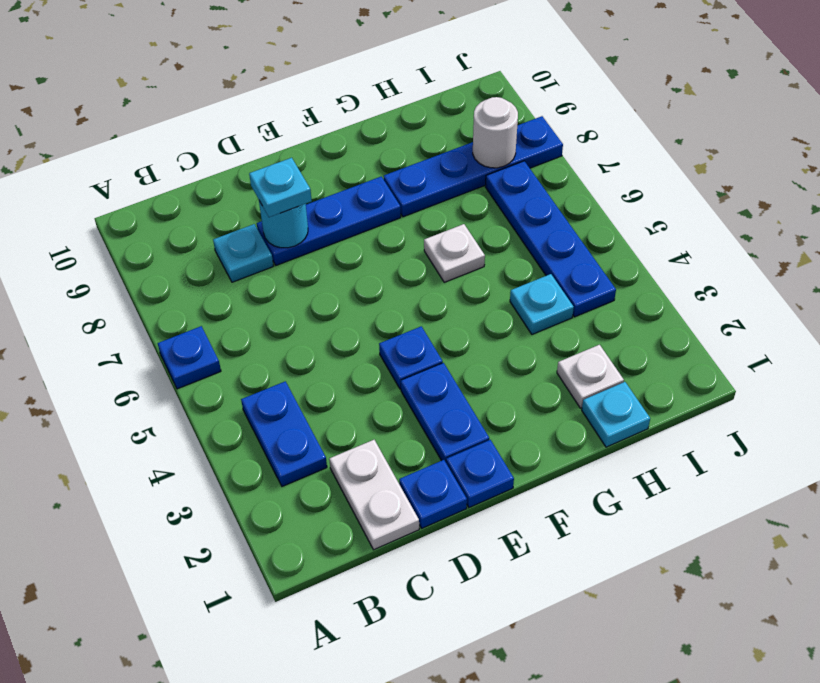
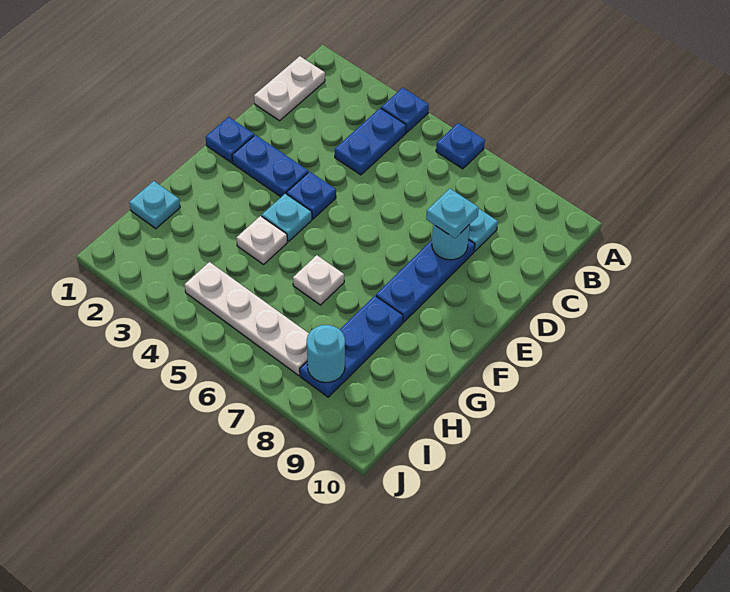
blue 1x2 plate [241,381,327,487] -> blue 1x2 plate turned to [335,108,406,175]
white 1x2 plate [329,440,419,550] -> white 1x2 plate turned to [254,56,325,121]
blue 1x1 plate [399,460,467,528] -> blue 1x1 plate moved to [381,88,429,133]
blue 1x4 plate [384,116,563,217] -> blue 1x3 plate [300,296,403,397]
white 1x1 plate [557,345,624,408] -> white 1x1 plate moved to [237,216,287,265]
cyan 1x1 plate [510,274,574,334] -> cyan 1x1 plate moved to [262,193,312,241]
blue 1x4 plate [485,161,616,317] -> white 1x4 plate [185,262,309,375]
white 1x1 round brick [473,97,518,168] -> cyan 1x1 round brick [307,325,345,383]

